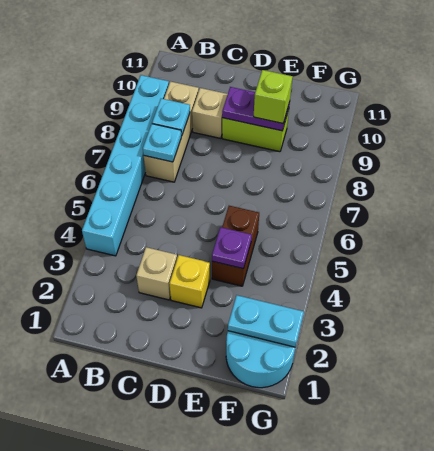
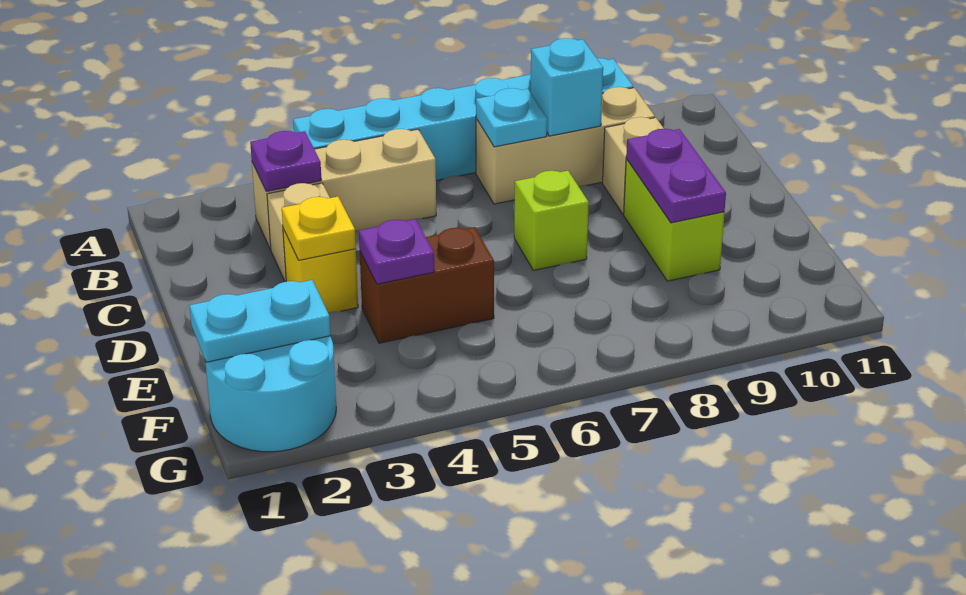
none -> tan 1x3 brick [252,129,436,249]
none -> purple 1x1 plate [250,131,321,191]
cyan 1x1 plate [152,99,190,136] -> cyan 1x1 brick [531,38,603,136]
none -> yellow 1x1 plate [282,197,356,260]
lime 1x1 brick [254,70,293,123] -> lime 1x1 brick moved to [514,171,589,270]
cyan 1x2 plate [228,295,304,347] -> cyan 1x2 plate turned to [190,280,330,362]

